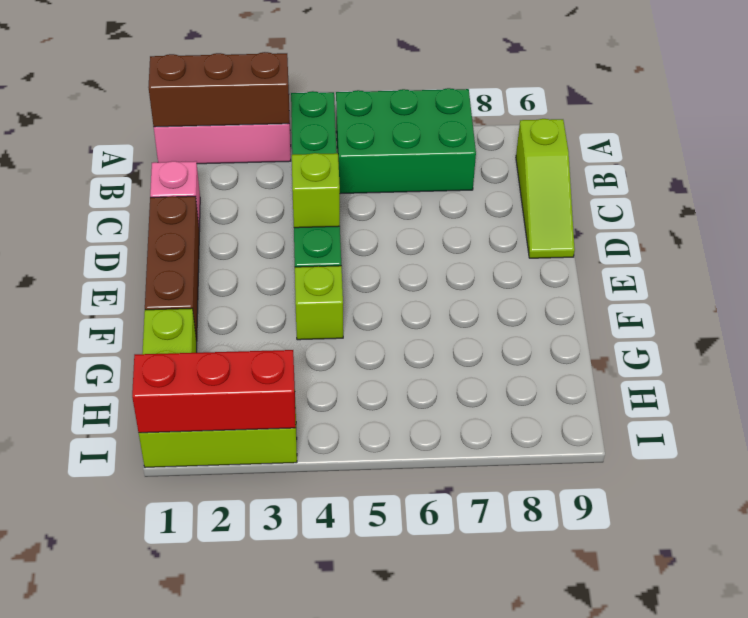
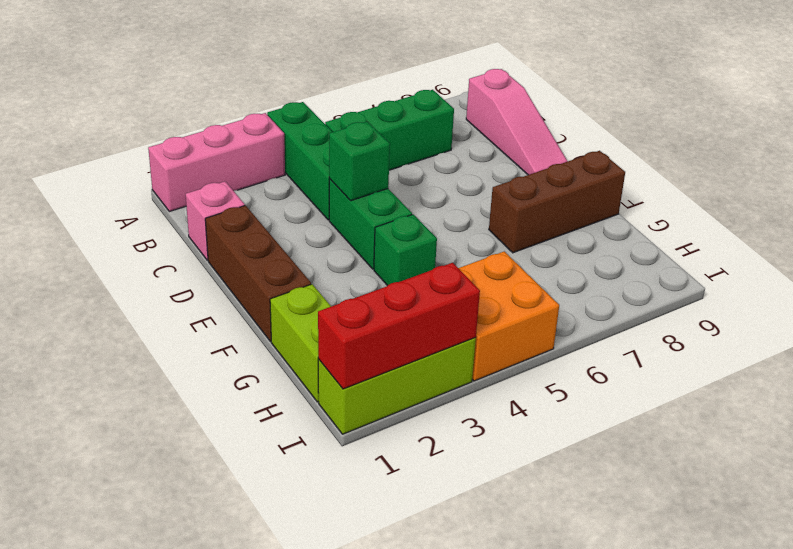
brown 1x3 brick [149,52,289,127] -> brown 1x3 brick moved to [489,151,625,253]
green 2x3 brick [336,88,476,194] -> green 1x3 brick [325,90,454,170]
lime 1x3 slope [516,119,575,258] -> pink 1x3 slope [466,69,568,175]
lime 1x1 brick [292,153,340,228] -> green 1x1 brick [329,122,390,201]
lime 1x1 brick [295,266,343,340] -> green 1x1 brick [374,214,437,286]
none -> orange 2x2 brick [459,251,559,381]

